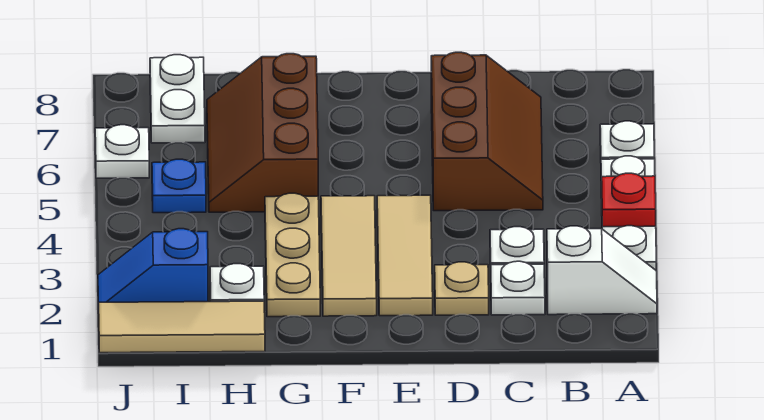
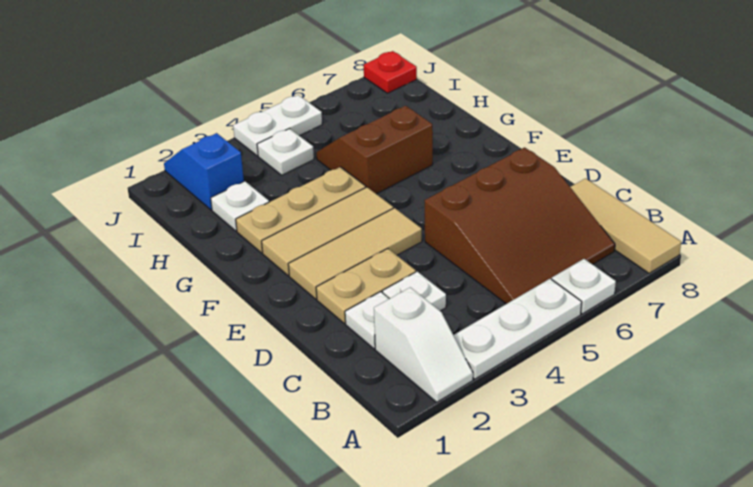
red 1x1 plate [602,173,656,227] -> red 1x1 plate moved to [364,51,417,93]
brown 2x3 slope [431,52,543,211] -> brown 3x3 slope [424,147,615,304]
tan 1x1 plate [435,262,489,315] -> tan 1x2 plate [316,249,416,323]
brown 2x3 slope [207,54,318,212] -> brown 2x2 slope [316,106,433,194]
tan 1x3 tile [99,301,265,353] -> tan 1x3 tile moved to [571,178,681,273]
blue 1x1 plate [152,159,206,213] -> none
white 1x2 plate [150,55,205,143] -> white 1x2 plate moved to [233,95,322,156]
white 1x1 plate [95,125,149,178] -> white 1x1 plate moved to [257,129,314,175]

